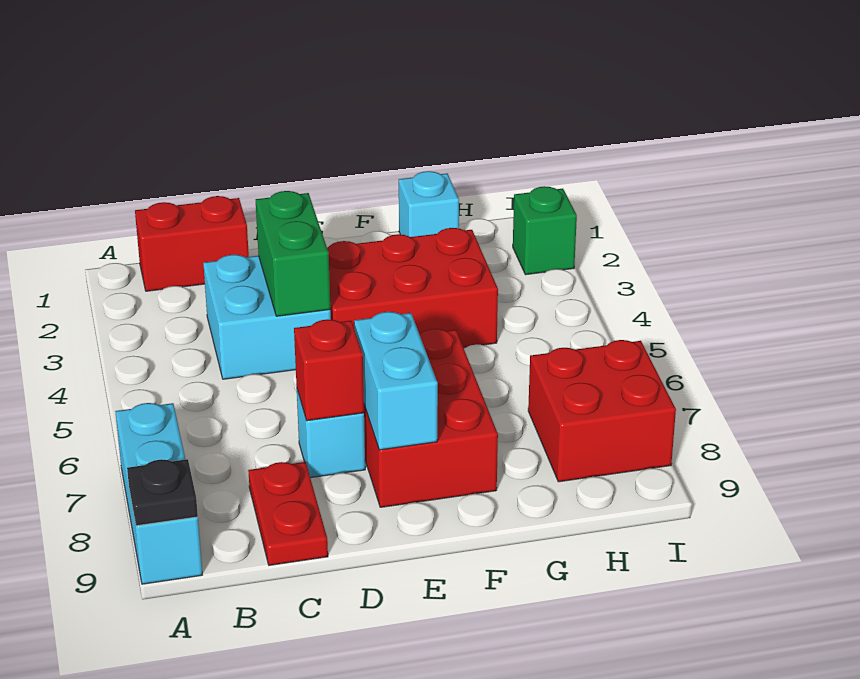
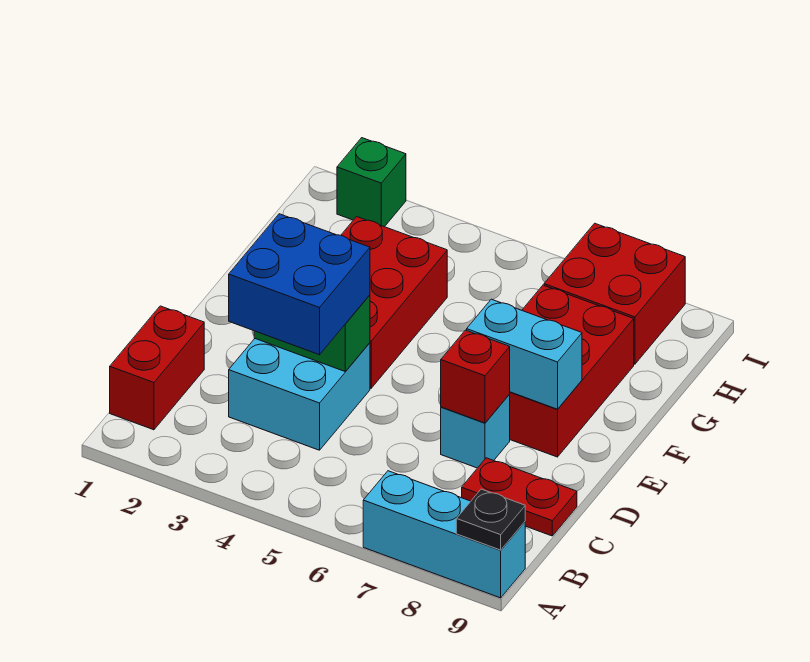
none -> blue 2x2 brick [229,214,370,355]
red 2x3 brick [364,329,498,507] -> red 2x3 brick turned to [509,285,634,457]
cyan 1x1 brick [399,171,459,237] -> none

